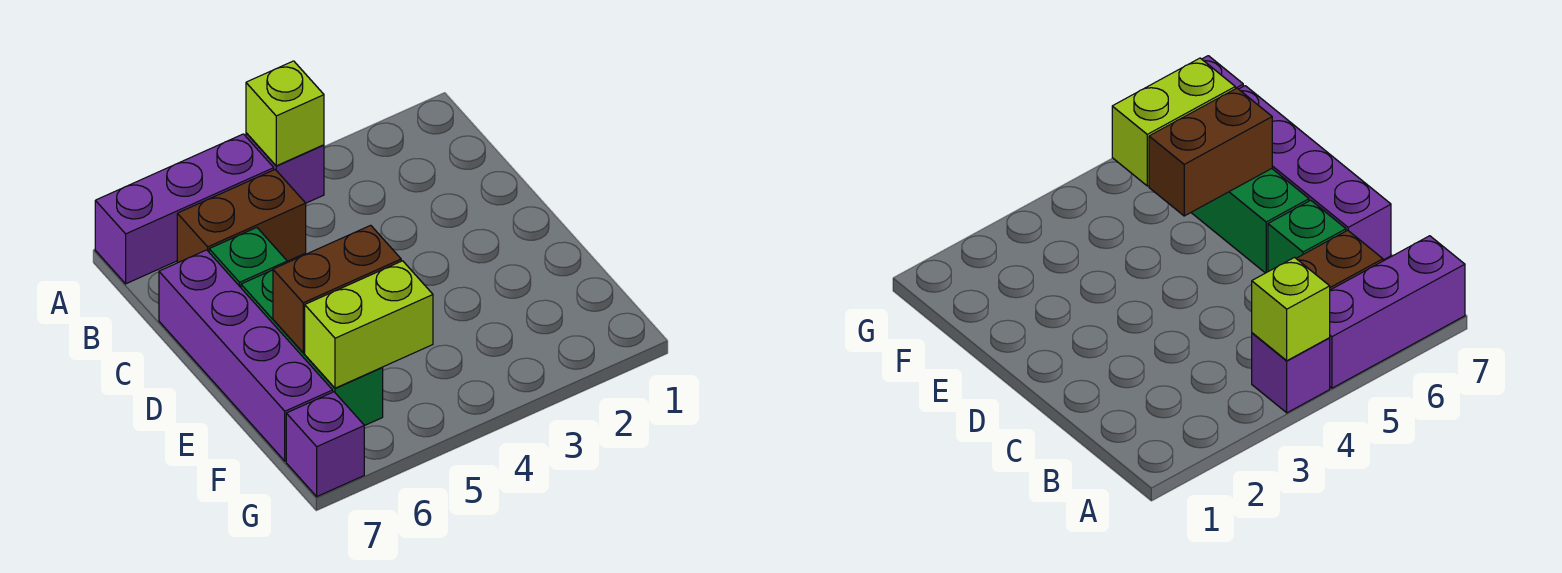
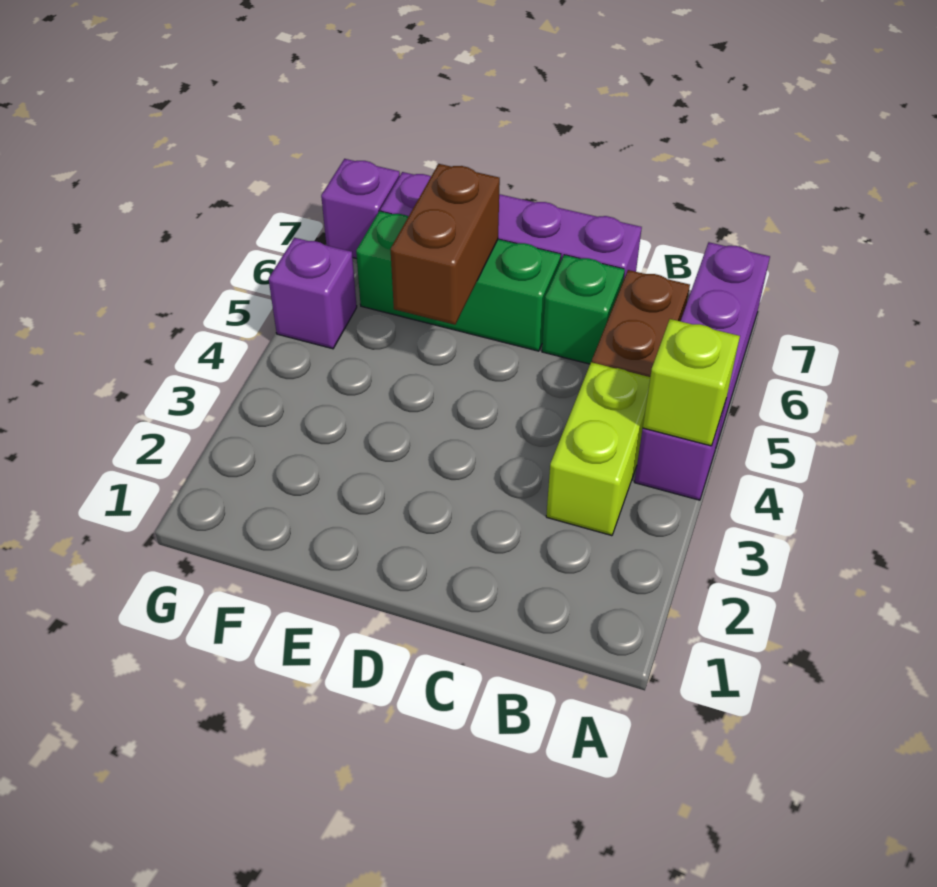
lime 1x2 brick [305,261,433,388] -> lime 1x2 brick moved to [546,362,650,536]
none -> purple 1x1 brick [269,238,357,349]

